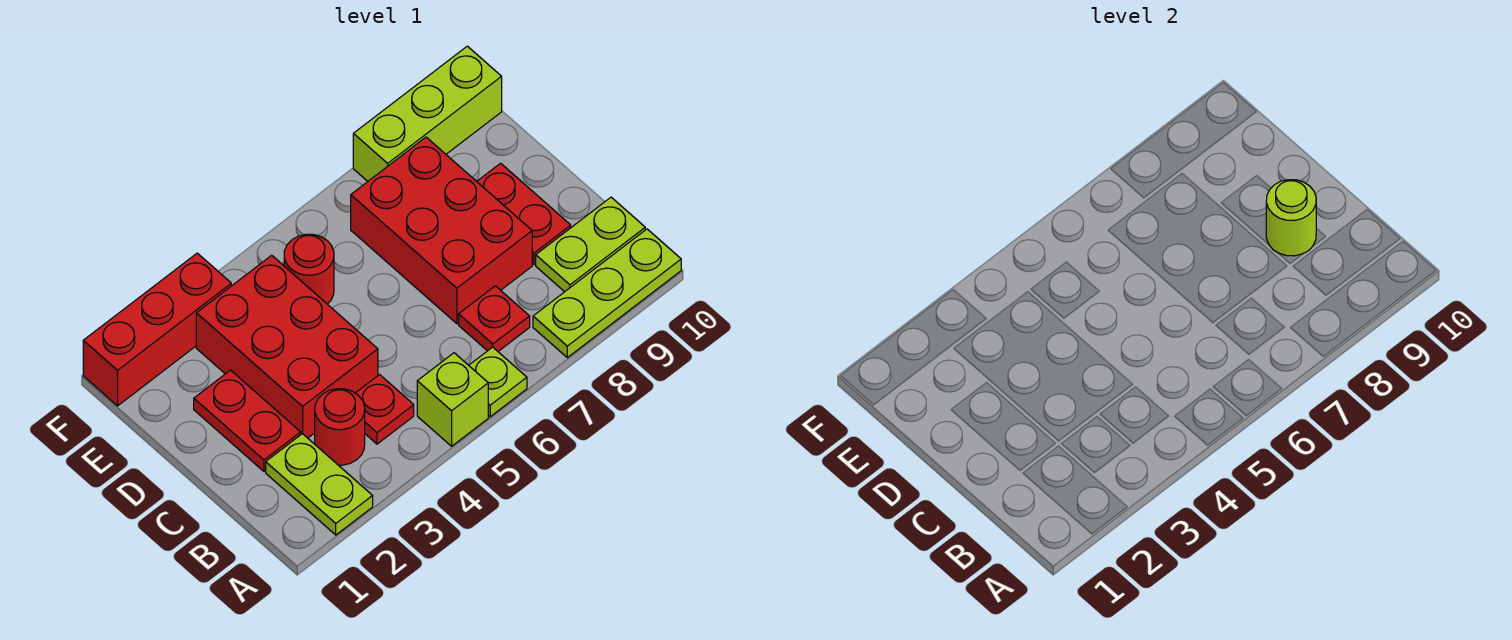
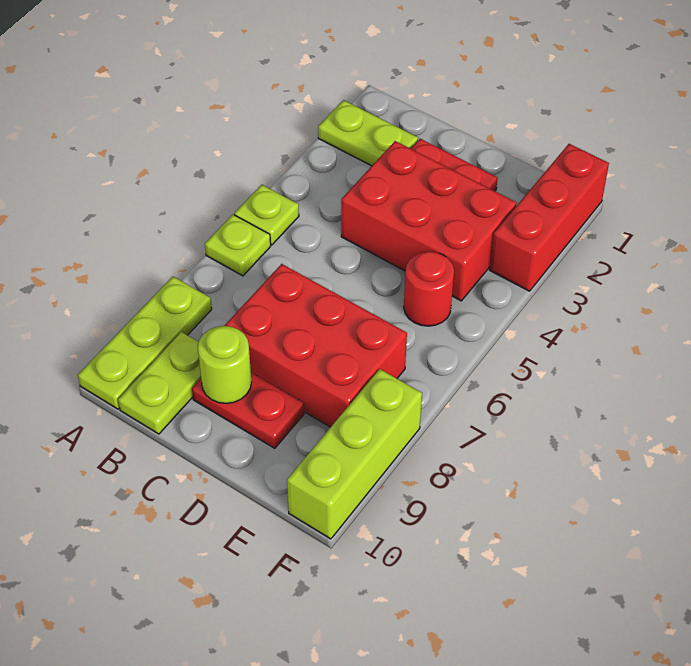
lime 1x1 brick [417,353,488,446] -> lime 1x1 plate [234,185,299,245]
red 1x1 round brick [315,389,365,465] -> none
red 1x1 plate [356,375,414,444] -> none
red 1x1 plate [459,286,530,351] -> none

